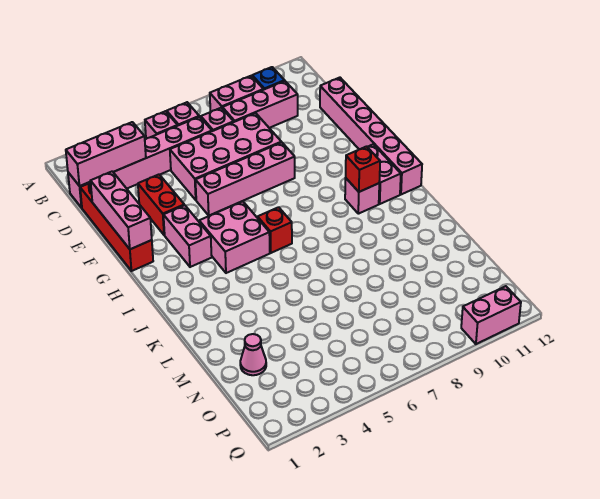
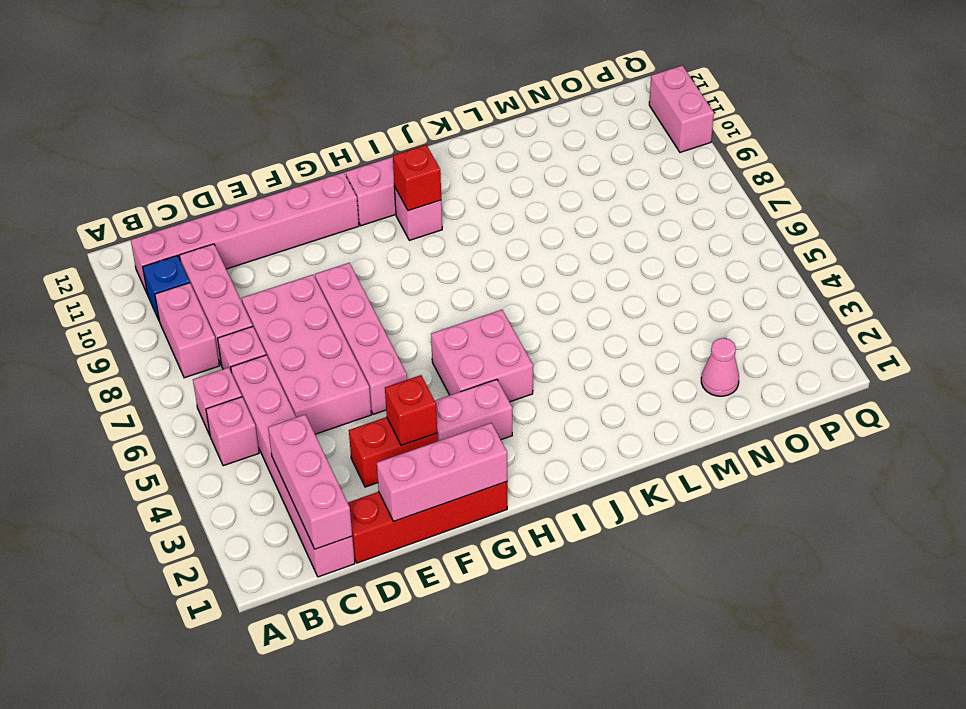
pink 1x6 brick [320,78,422,194] -> pink 1x6 brick moved to [131,172,359,293]
red 1x1 brick [258,207,292,253] -> red 1x1 brick moved to [385,375,437,445]

